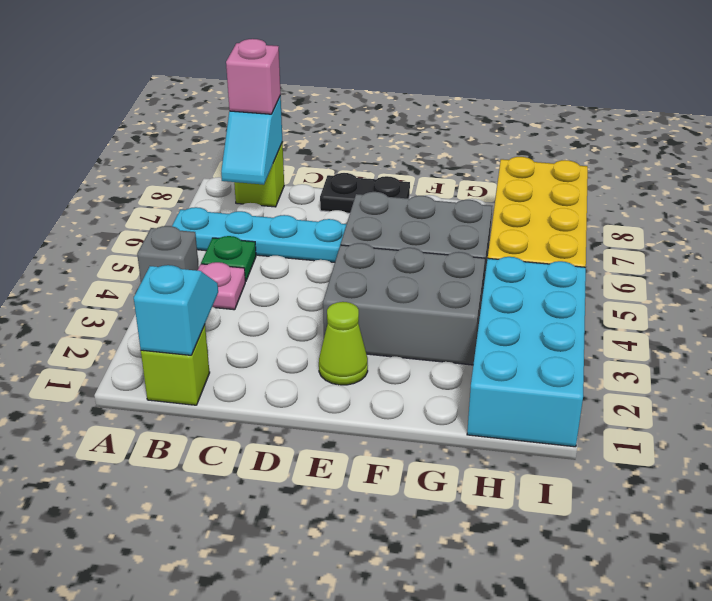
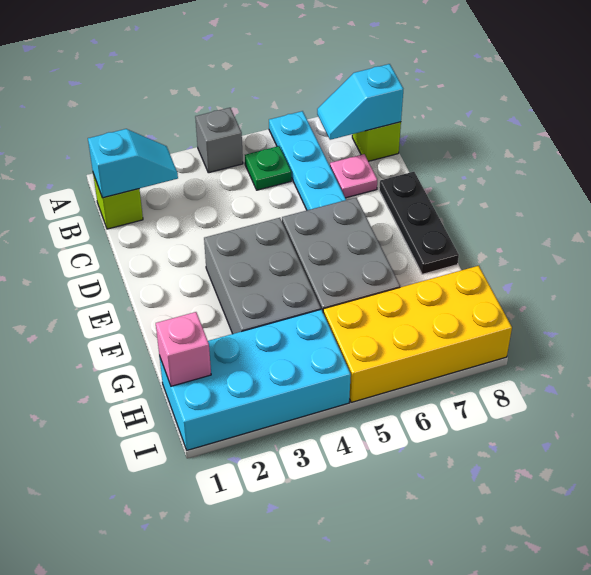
pink 1x1 plate [197,262,245,310] -> pink 1x1 plate moved to [330,154,377,198]
pink 1x1 brick [226,39,281,114] -> pink 1x1 brick moved to [156,312,211,386]
black 1x2 plate [320,173,410,213] -> black 1x3 plate [379,172,459,274]
lime 1x1 cone [319,302,368,385] -> none

